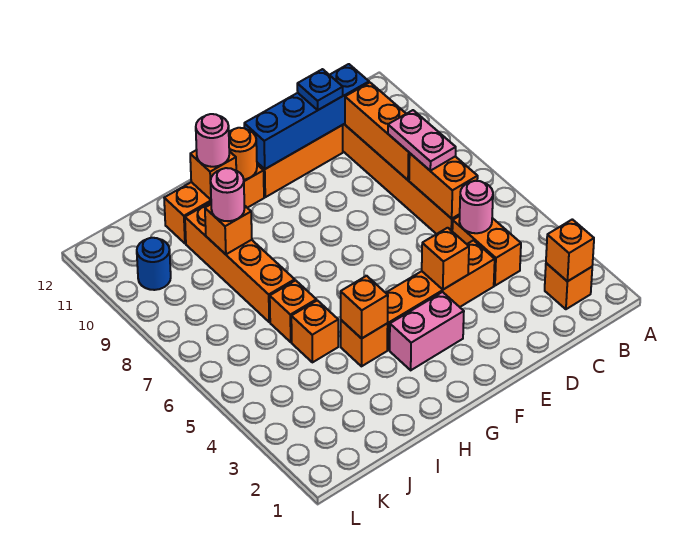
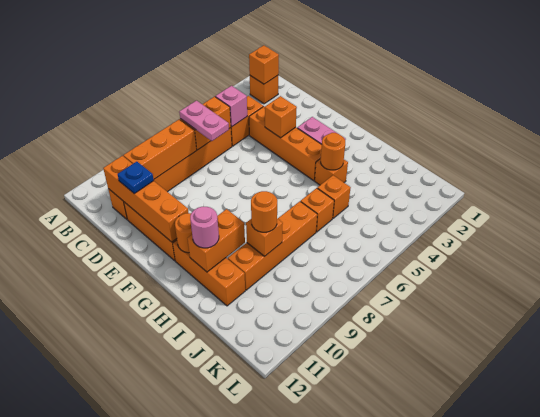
pink 1x1 round brick [459,181,493,233] -> pink 1x1 brick [215,86,247,127]
pink 1x2 plate [388,110,456,171] -> pink 1x2 plate turned to [179,101,229,141]
blue 1x4 brick [244,64,369,169] -> orange 1x4 brick [103,156,188,242]
orange 1x1 brick [341,276,388,339] -> orange 1x1 round brick [321,133,345,170]
orange 1x1 brick [190,150,236,200] -> orange 1x2 brick [187,209,245,272]
pink 1x1 round brick [211,168,245,221] -> orange 1x1 round brick [251,191,277,232]
blue 1x1 round brick [137,238,171,290] -> none

